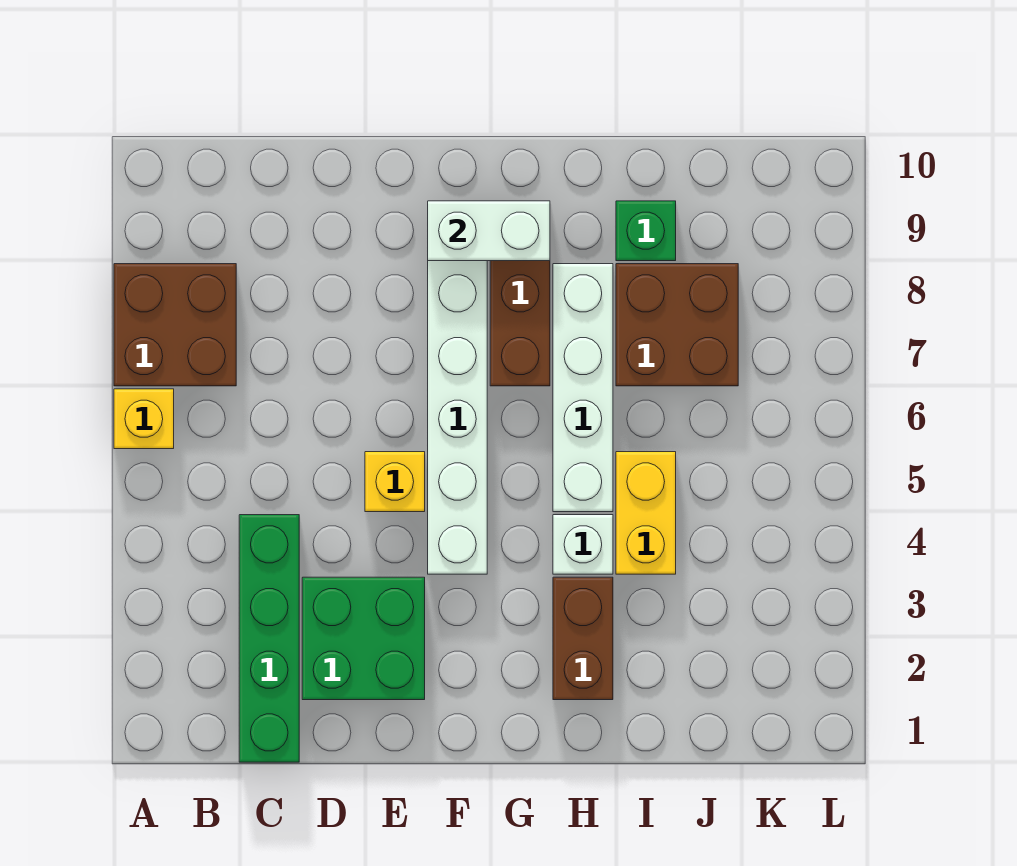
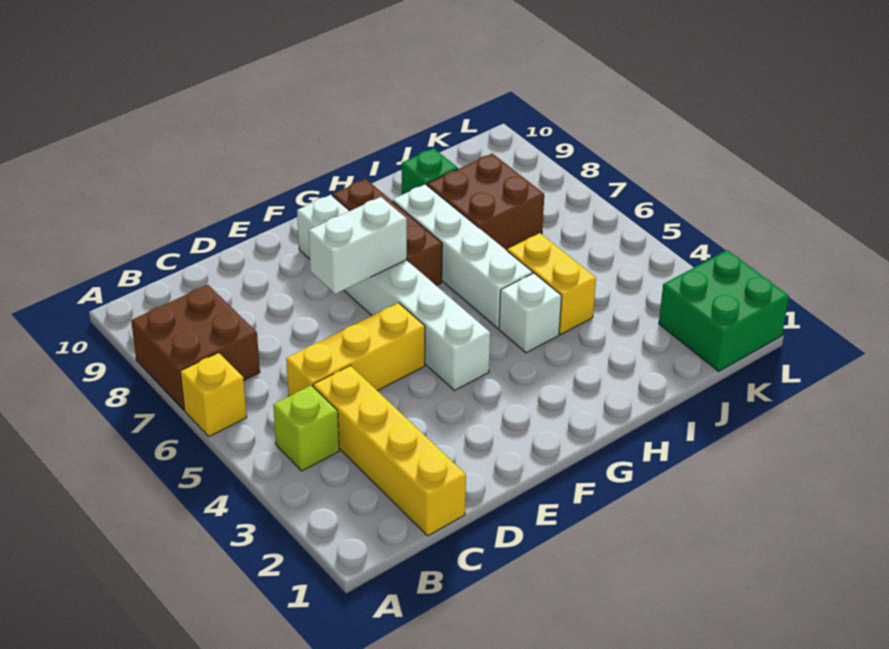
none -> lime 1x1 brick [273,385,339,471]
green 1x4 brick [239,515,299,762] -> yellow 1x4 brick [313,366,466,536]
green 2x2 brick [302,577,425,700] -> green 2x2 brick moved to [659,250,789,371]
yellow 1x1 brick [365,452,425,512] -> yellow 1x3 brick [286,303,425,396]
white 1x2 brick [428,201,550,261] -> white 1x2 brick moved to [309,197,407,294]
brown 1x2 brick [553,577,613,700] -> none

